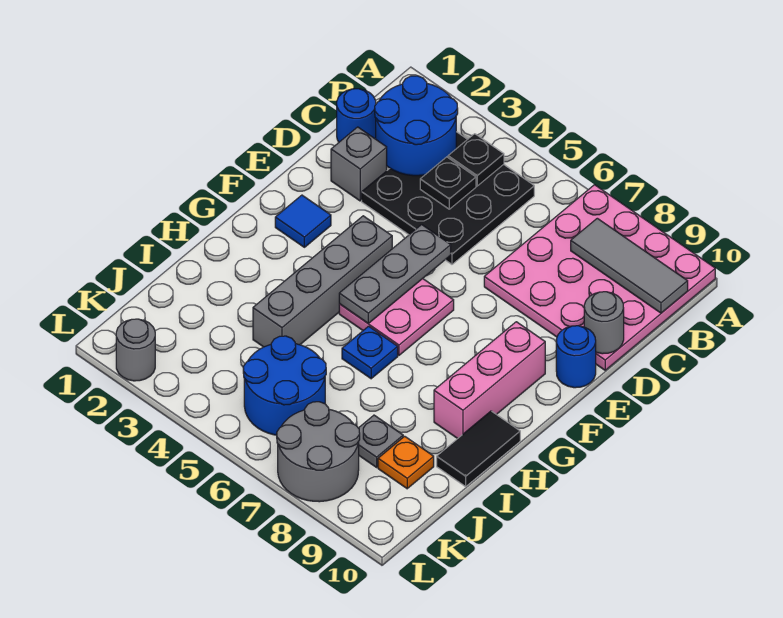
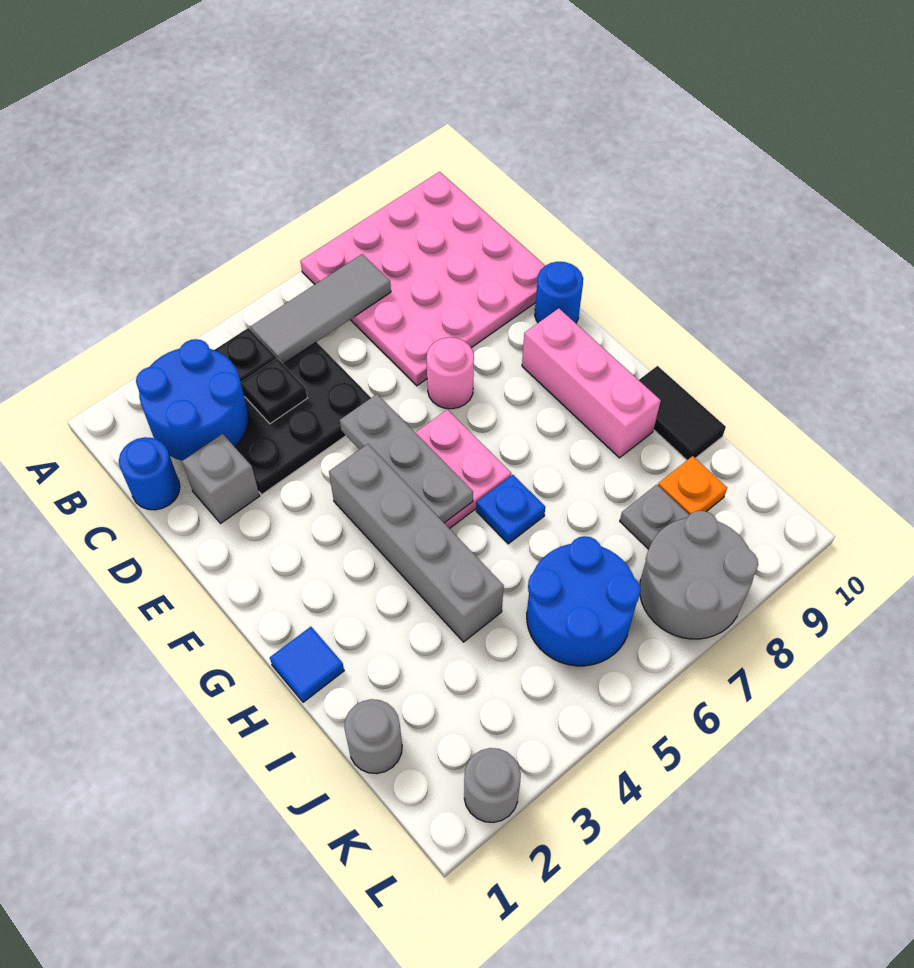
grey 1x3 tile [571,218,688,313] -> grey 1x3 tile moved to [251,254,391,364]
grey 1x1 round brick [584,292,624,354] -> grey 1x1 round brick moved to [344,699,402,774]
none -> pink 1x1 round brick [427,337,474,409]
blue 1x1 tile [275,195,331,247] -> blue 1x1 tile moved to [270,627,344,702]

